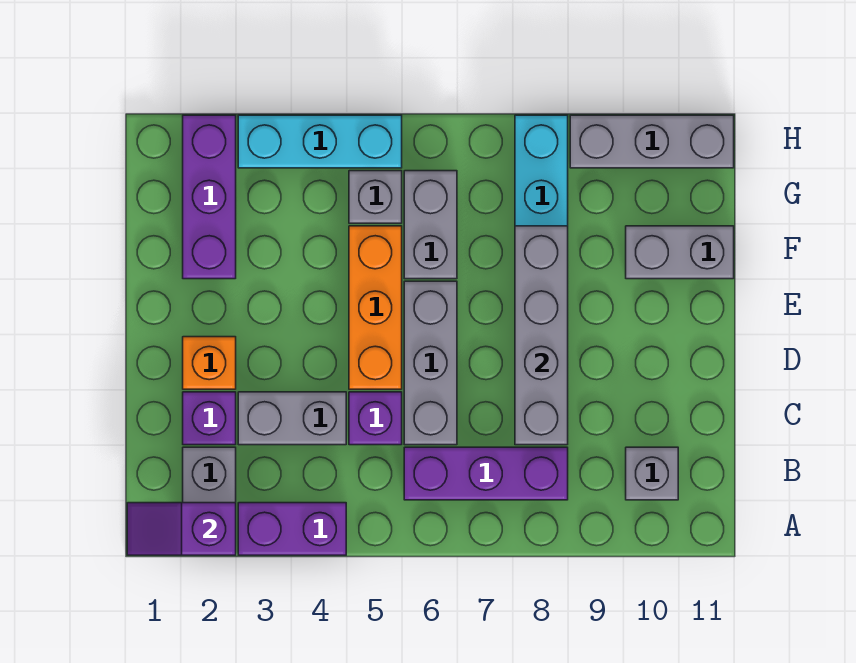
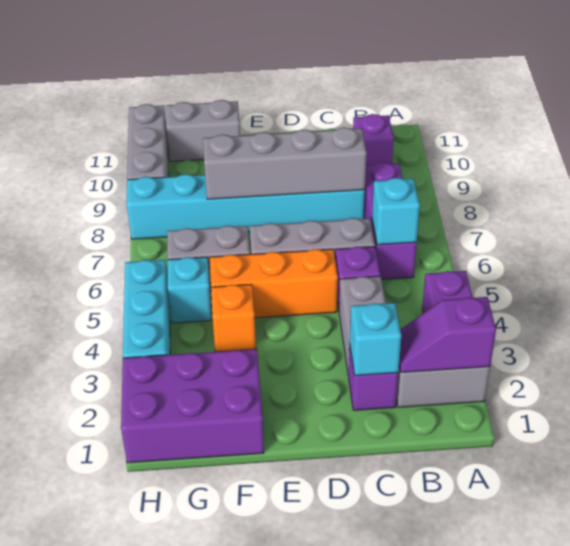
purple 1x2 slope [127,503,236,555] -> purple 1x2 slope turned to [399,297,496,372]
none -> cyan 1x1 brick [372,178,420,245]
grey 1x1 brick [626,447,678,500] -> purple 1x1 brick [353,114,394,165]
none -> cyan 1x1 brick [349,303,401,376]
orange 1x1 brick [183,337,236,389] -> orange 1x1 brick moved to [211,284,256,352]
purple 1x3 brick [183,115,236,279] -> purple 2x3 brick [121,349,264,463]
grey 1x2 brick [626,226,734,279] -> grey 1x2 brick turned to [166,100,240,162]
grey 1x1 brick [349,171,402,223] -> cyan 1x1 brick [168,257,212,323]

